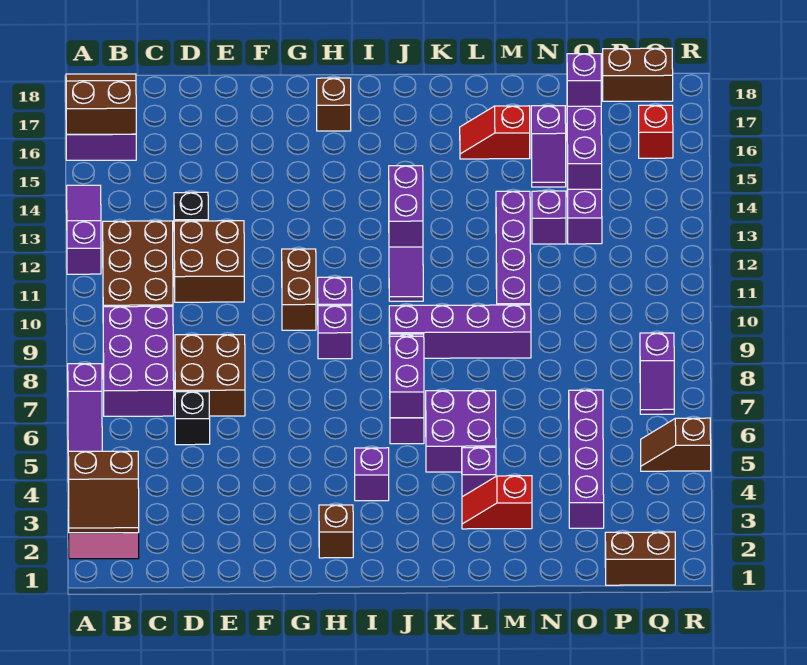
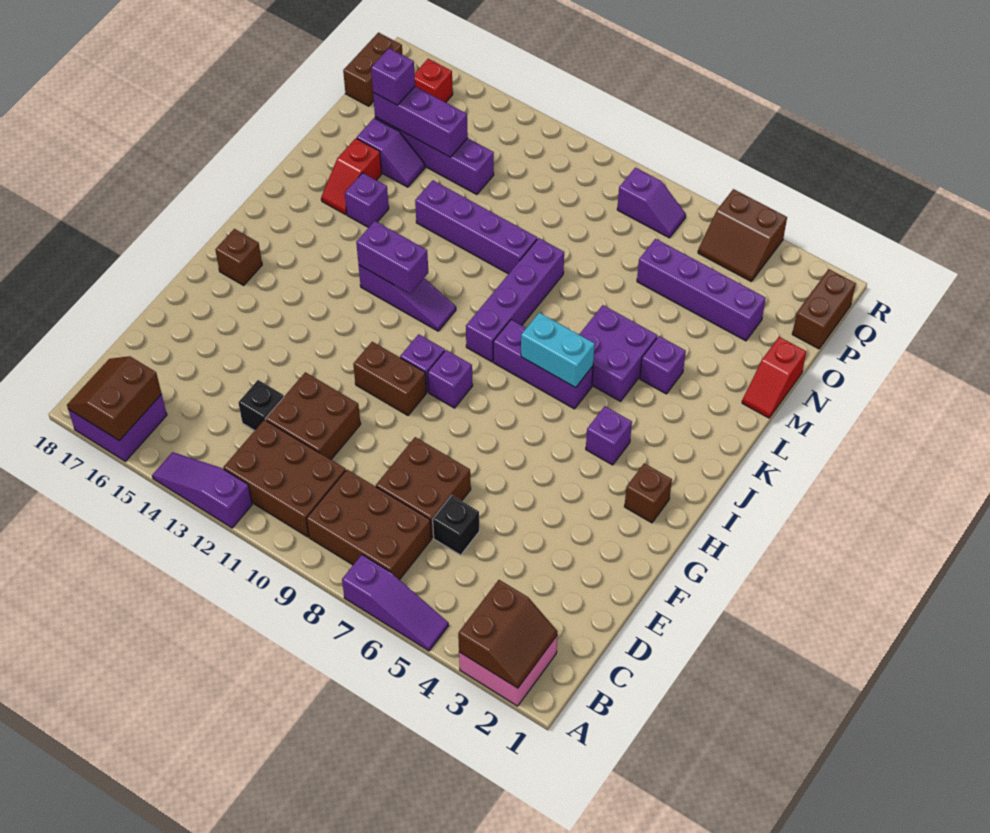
purple 2x3 brick [103,306,174,416] -> brown 2x3 brick [306,470,431,580]
purple 1x2 brick [390,336,424,418] -> cyan 1x2 brick [521,313,595,388]
red 1x2 slope [462,476,532,529] -> red 1x2 slope moved to [742,337,806,418]
purple 1x1 brick [532,191,566,244] -> purple 1x1 brick moved to [345,173,389,228]
brown 1x2 slope [641,418,711,471] -> brown 2x2 slope [698,189,787,281]

